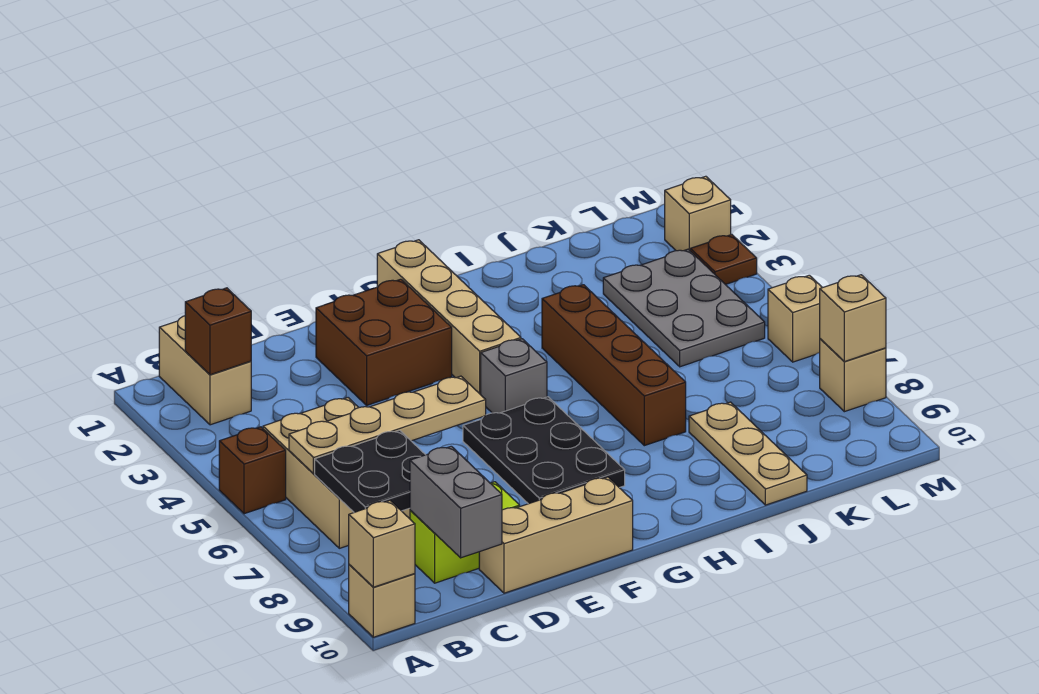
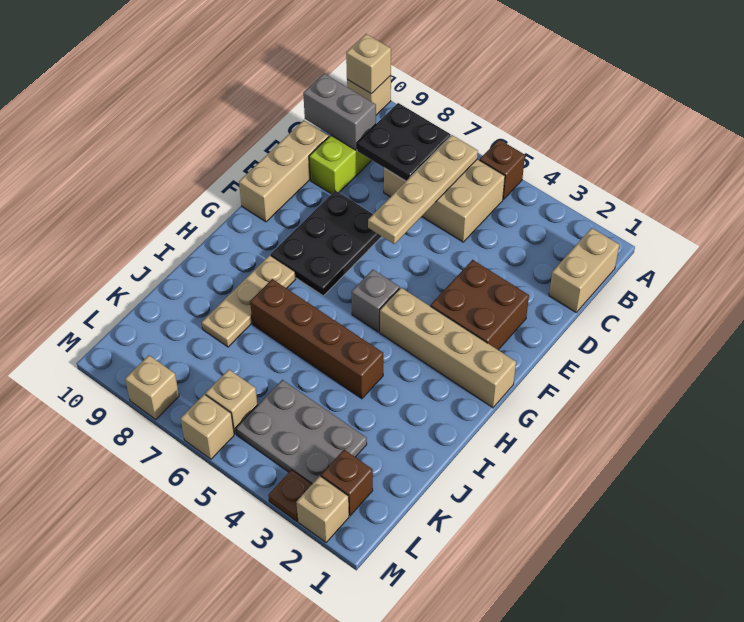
tan 1x2 brick [159,316,251,425] -> tan 1x2 brick turned to [549,228,619,312]
brown 1x1 brick [185,288,251,375] -> brown 1x1 brick moved to [321,450,373,516]
black 2x3 plate [463,397,625,504] -> black 2x3 plate turned to [271,190,382,296]
tan 1x3 plate [689,402,807,505] -> tan 1x3 plate turned to [202,255,296,347]
tan 1x1 brick [820,275,886,362] -> tan 1x1 brick moved to [206,369,257,434]

